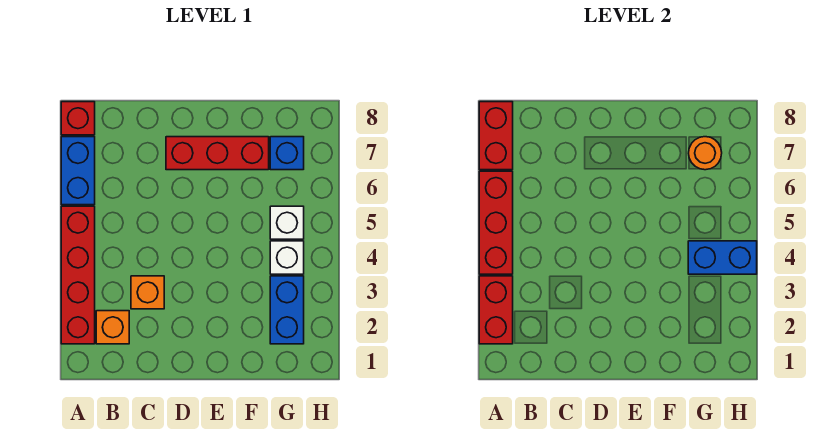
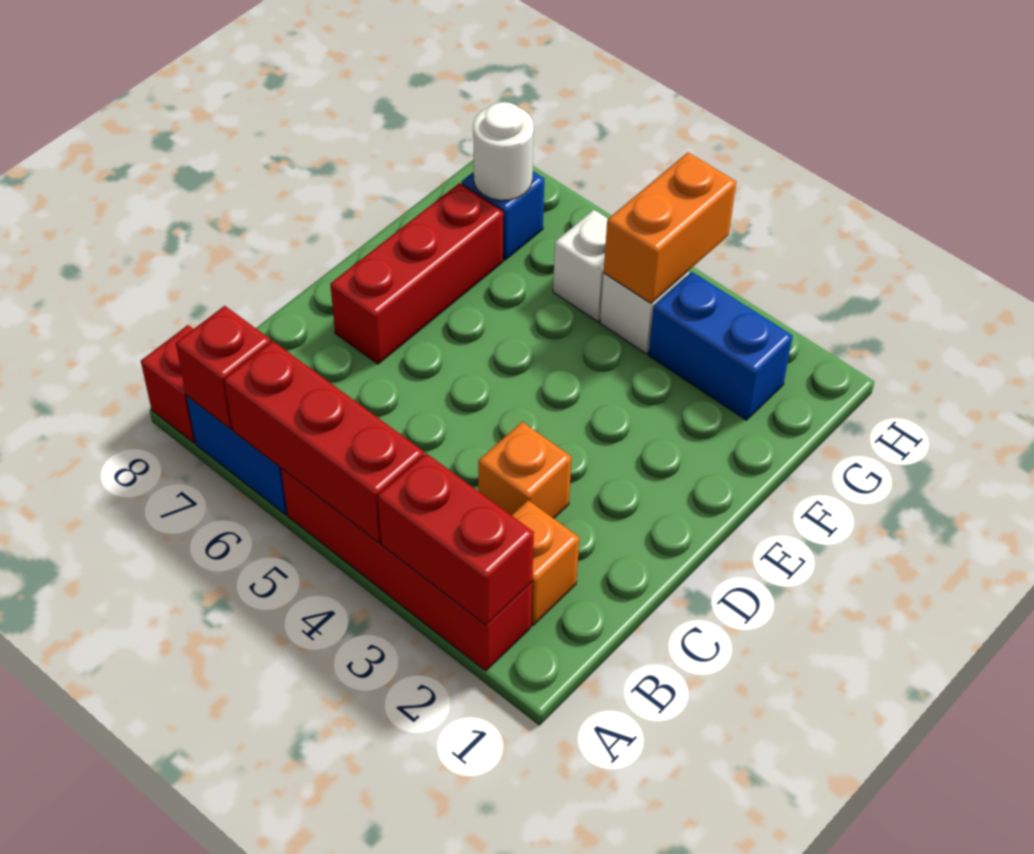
red 1x2 brick [479,102,513,170] -> red 1x1 brick [176,306,271,429]
blue 1x2 brick [688,241,757,274] -> orange 1x2 brick [604,152,736,303]
orange 1x1 round brick [689,137,722,170] -> white 1x1 round brick [473,102,534,200]

